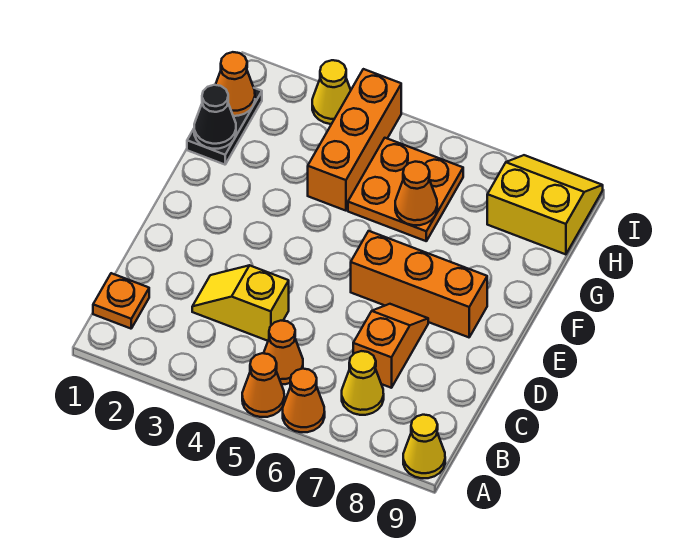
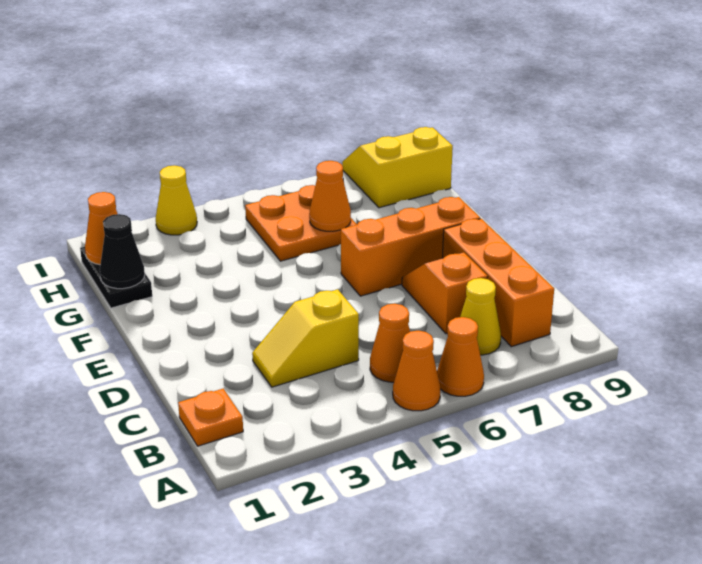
yellow 1x1 cone [403,415,445,478] -> none
orange 1x3 brick [308,69,401,211] -> orange 1x3 brick moved to [443,219,554,347]

